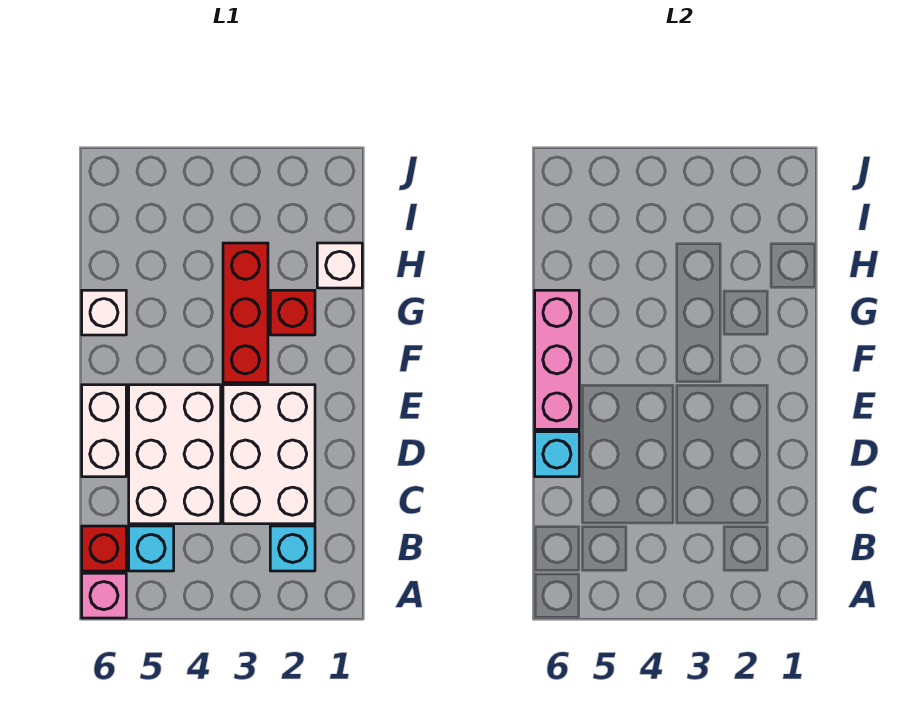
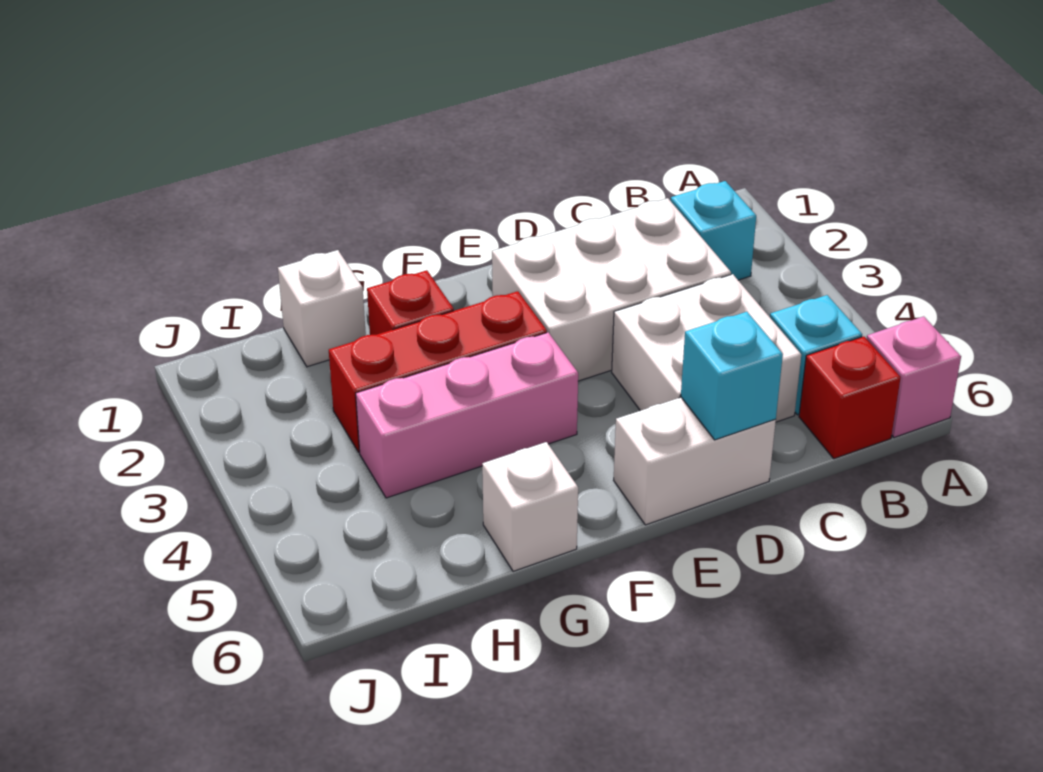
white 2x3 brick [129,385,221,524] -> white 2x2 brick [612,274,801,422]
pink 1x3 brick [535,290,579,429] -> pink 1x3 brick moved to [356,332,578,498]

